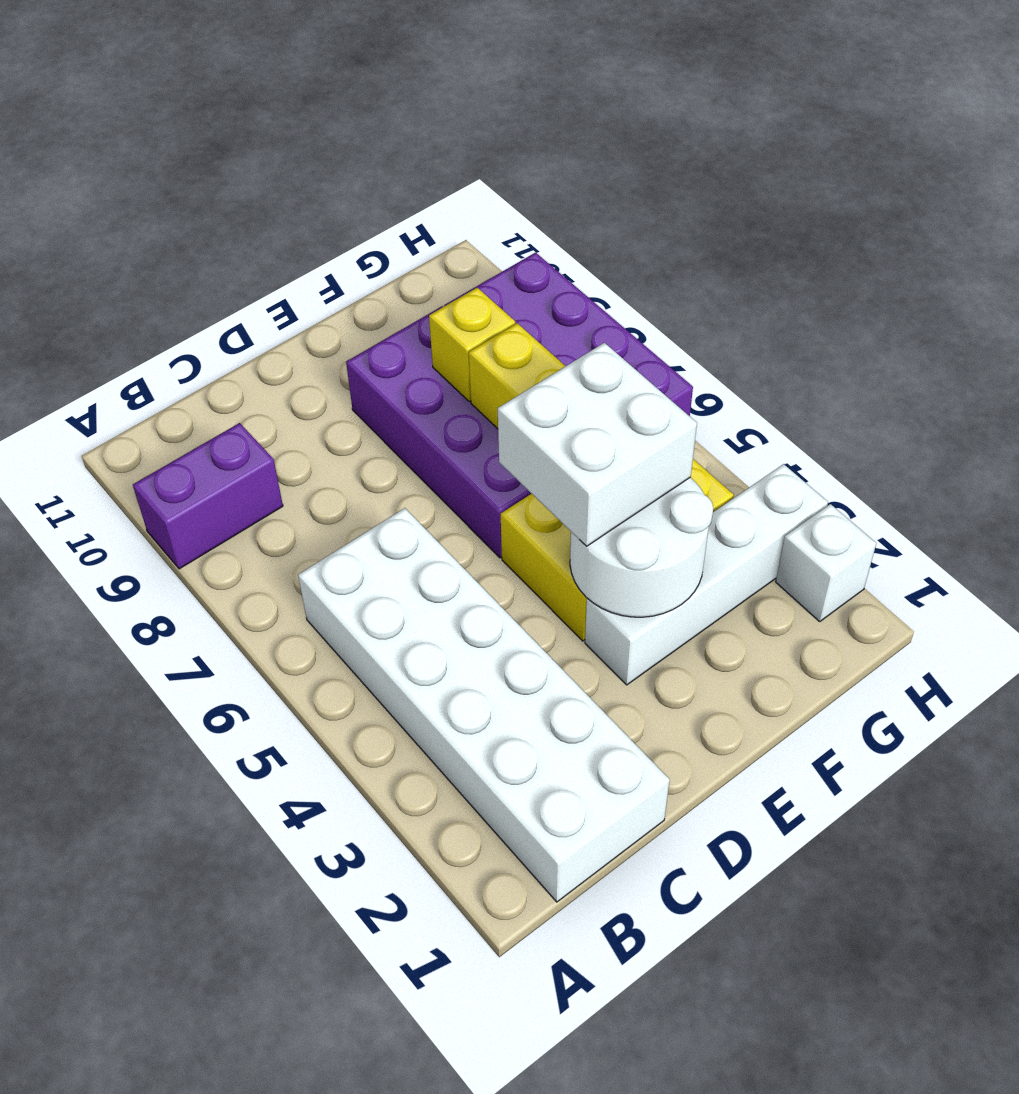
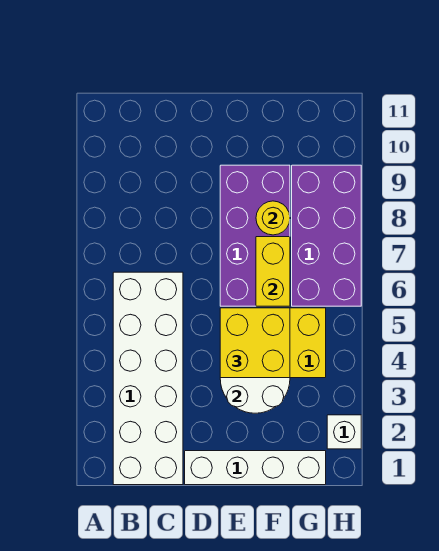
purple 1x2 brick [133,423,283,569] -> none
white 1x4 brick [585,464,828,685] -> white 1x4 brick moved to [185,451,326,485]
white 2x2 brick [498,343,697,546] -> yellow 2x2 brick [220,308,290,378]
yellow 1x1 brick [429,288,515,401] -> yellow 1x1 round brick [256,201,290,235]

